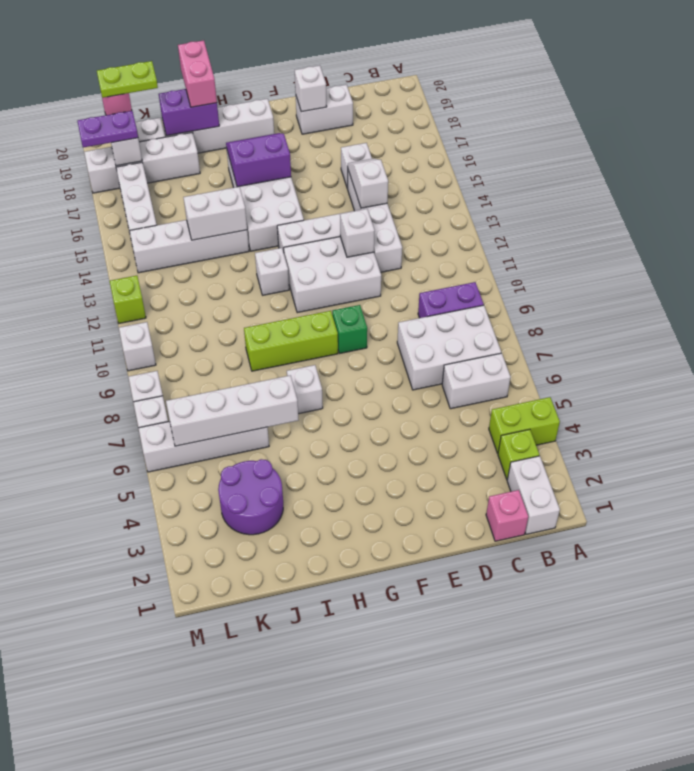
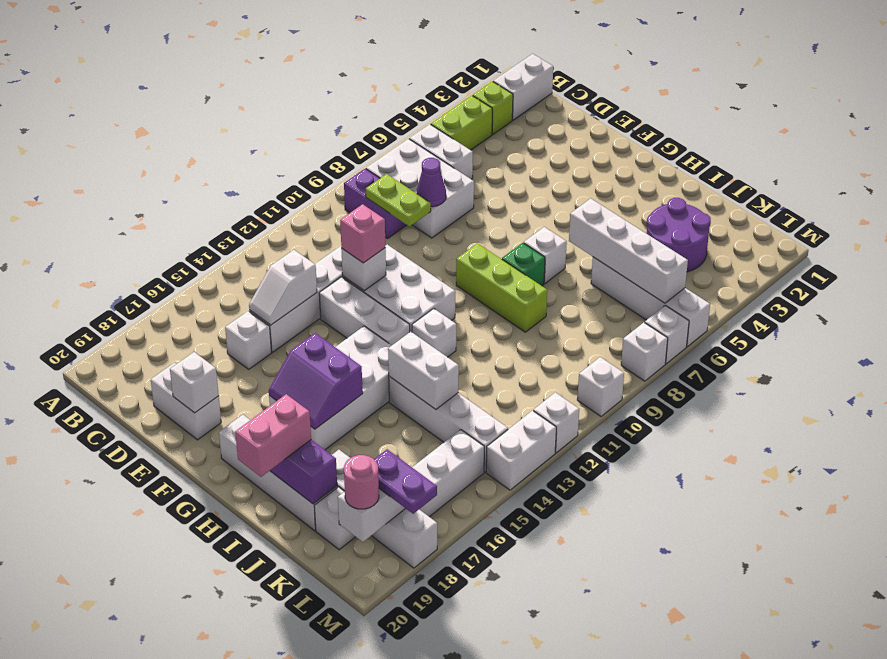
lime 1x2 brick [489,397,560,453] -> lime 1x2 brick turned to [431,95,492,150]
pink 1x1 brick [486,490,528,541] -> pink 1x1 brick moved to [340,204,385,263]
none -> purple 1x1 cone [417,158,446,207]
green 1x1 brick [332,305,367,353] -> green 1x1 brick moved to [502,243,545,286]
lime 1x2 plate [97,61,158,98] -> lime 1x2 plate moved to [366,174,431,226]
lime 1x1 brick [110,276,146,323] -> white 1x1 brick [533,392,579,453]
none -> white 1x2 brick [486,411,556,490]

